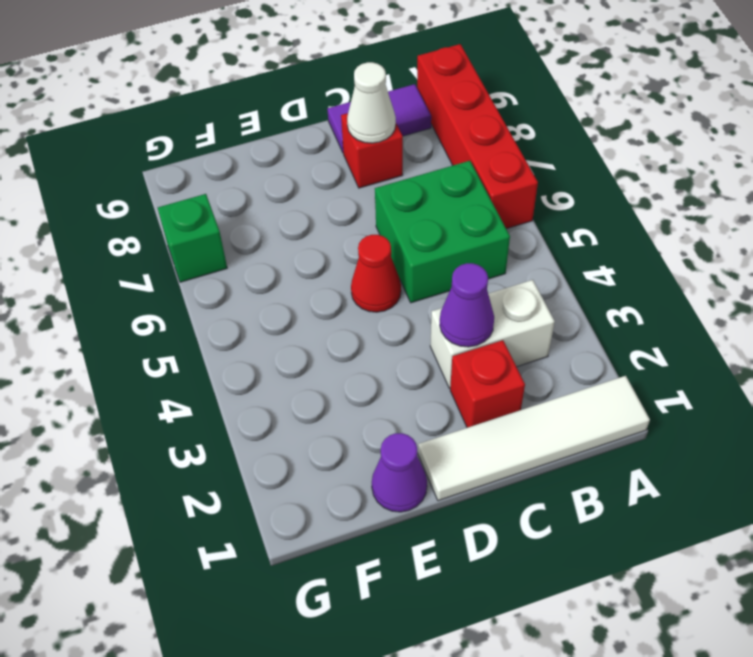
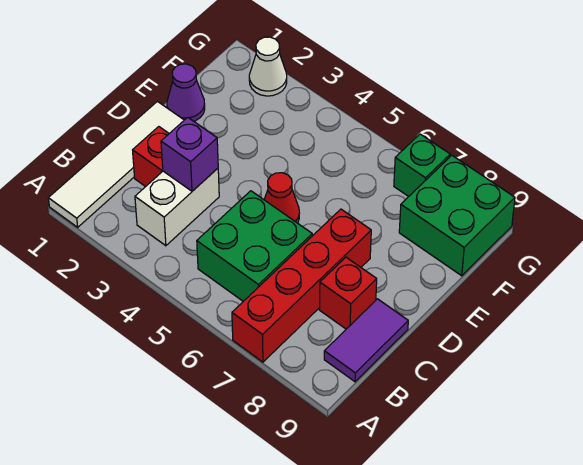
red 1x4 brick [417,44,538,229] -> red 1x4 brick turned to [232,209,371,362]
purple 1x1 cone [440,263,494,347] -> purple 1x1 brick [161,117,218,191]
white 1x1 cone [347,62,396,143] -> white 1x1 cone moved to [249,37,287,96]
none -> green 2x2 brick [399,155,515,276]

